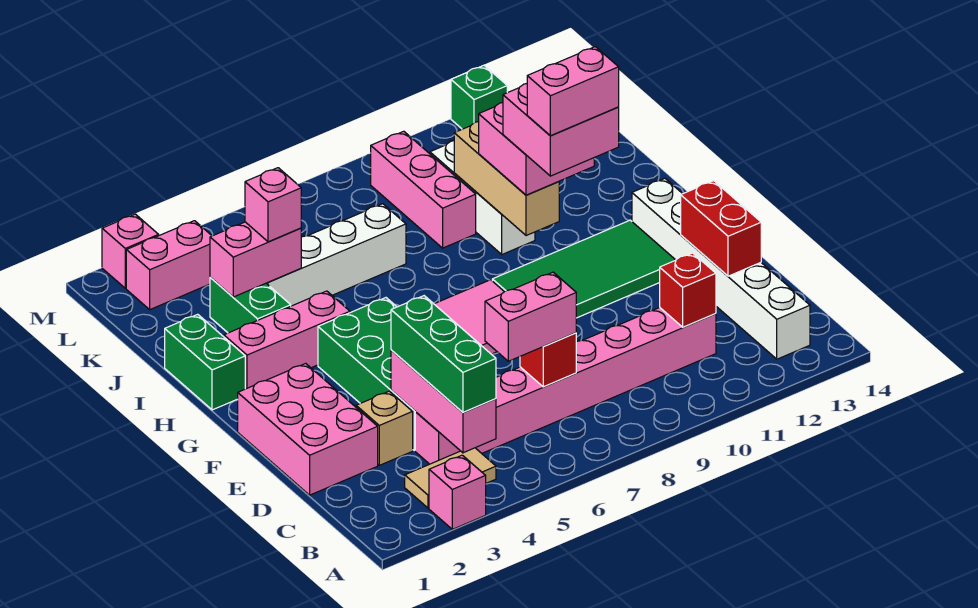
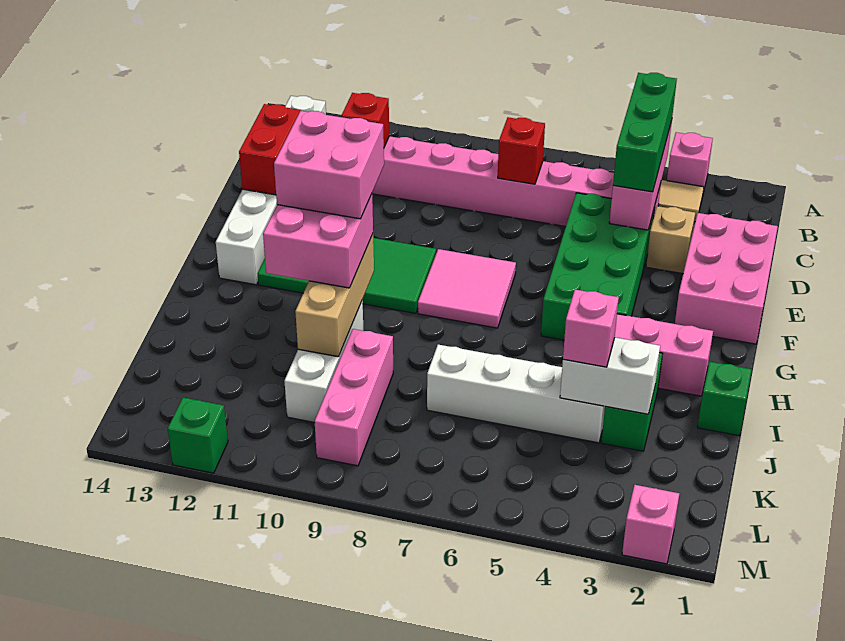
pink 1x2 brick [485,272,576,361] -> none
pink 1x2 brick [527,47,619,136] -> none
green 1x2 brick [165,314,245,410] -> green 1x1 brick [697,362,752,436]
pink 1x2 brick [210,222,301,297] -> white 1x2 brick [560,338,660,414]
pink 1x2 brick [126,221,212,310] -> none

